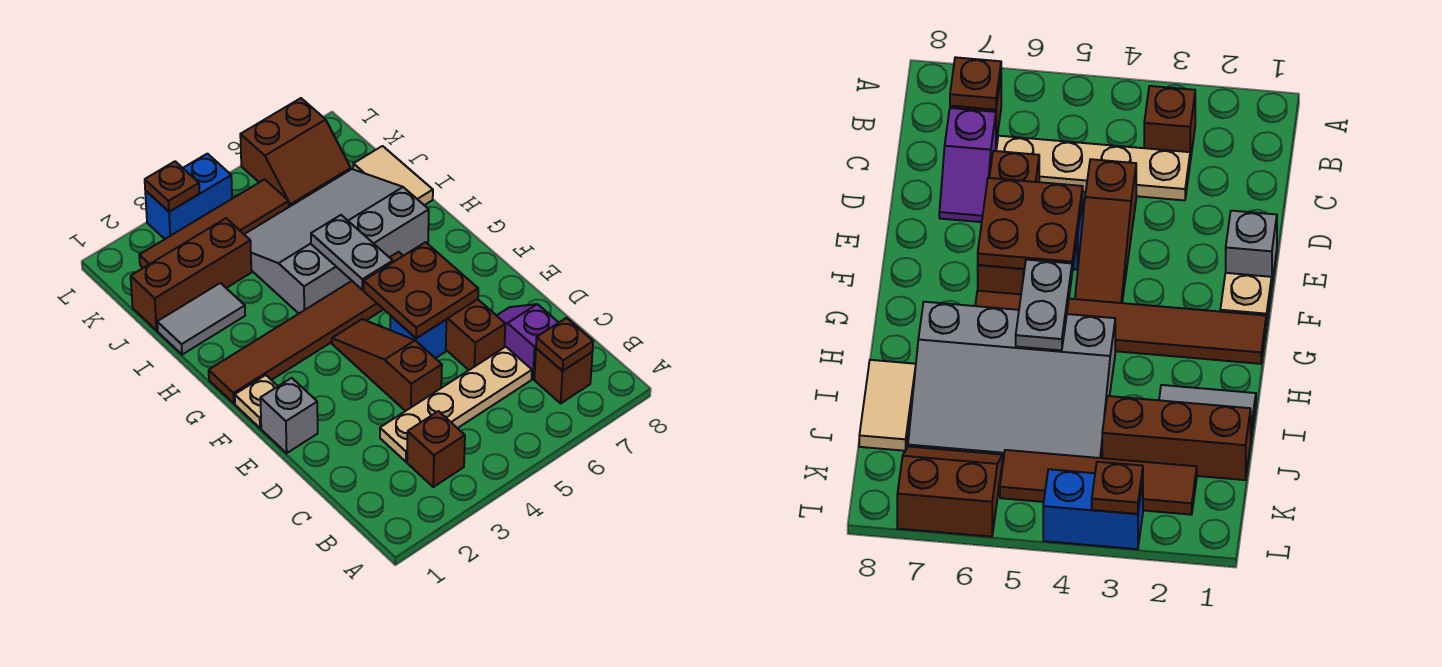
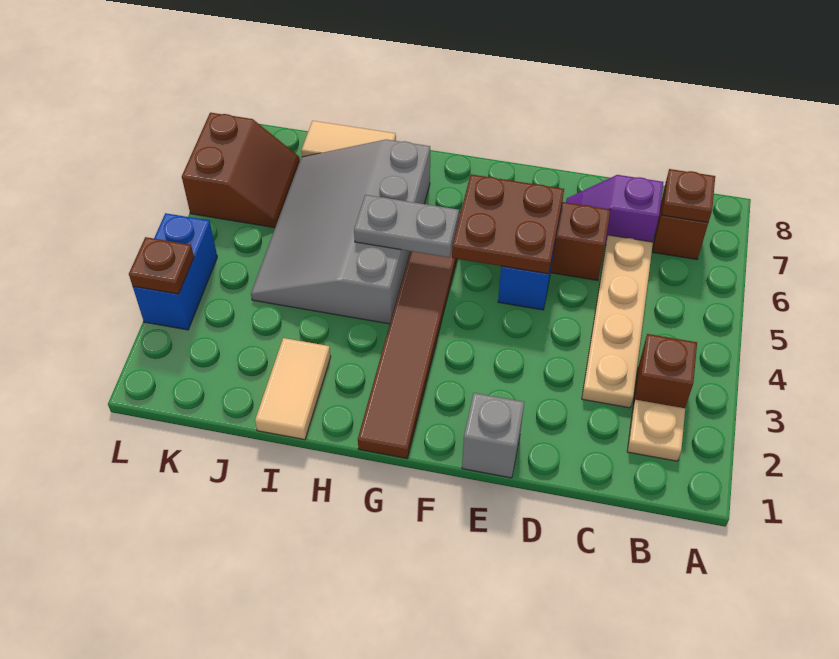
brown 1x3 slope [332,319,442,411] -> none
tan 1x1 plate [235,375,278,428] -> tan 1x1 plate moved to [627,400,685,461]
grey 1x2 tile [157,283,245,355] -> tan 1x2 tile [255,338,331,440]
brown 1x3 brick [131,218,251,330] -> none
brown 1x4 tile [139,179,289,268] -> none

